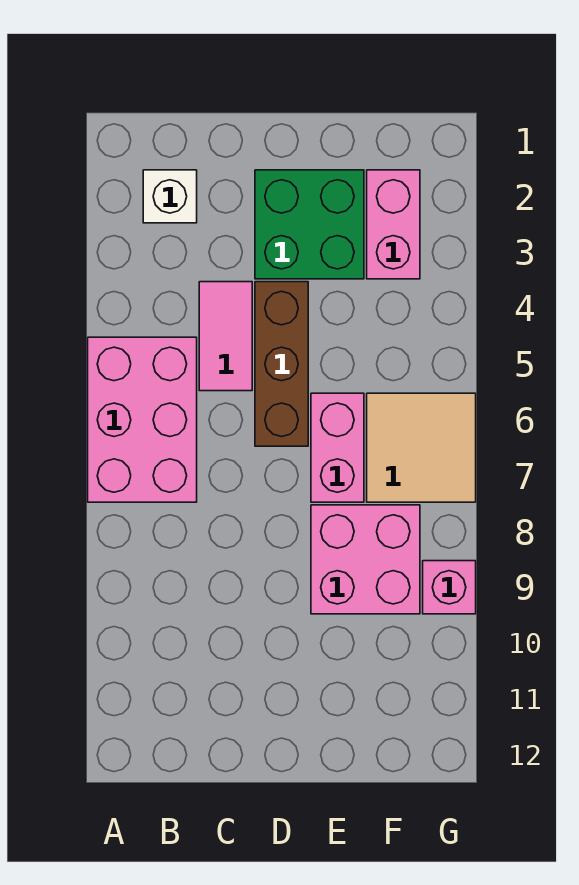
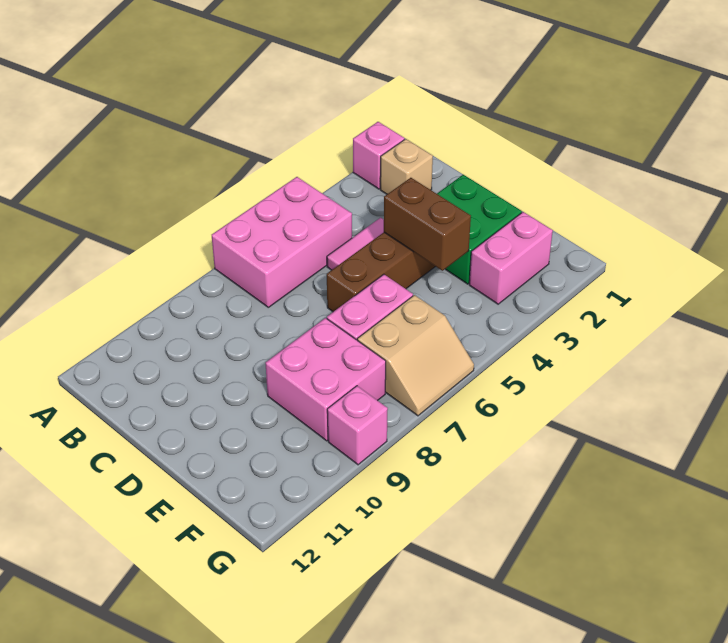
none -> pink 1x1 brick [353,122,404,189]
white 1x1 brick [143,170,197,223] -> tan 1x1 brick [380,139,433,194]
none -> brown 1x2 brick [384,178,471,271]
tan 2x2 tile [367,393,476,502] -> tan 2x2 slope [357,295,474,416]

